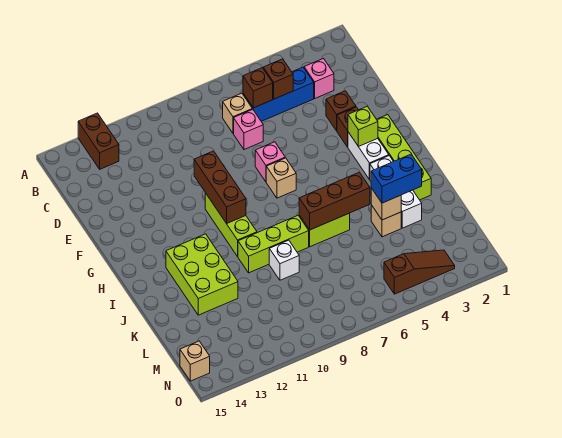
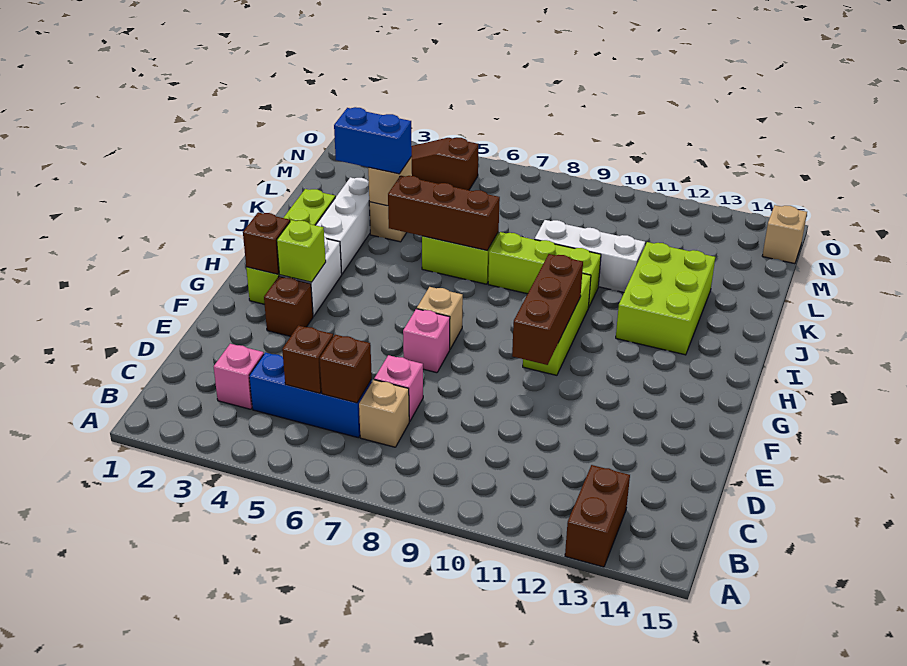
brown 1x1 brick [326,91,356,131] -> brown 1x1 brick moved to [243,212,290,274]
white 1x1 brick [269,240,299,280] -> white 1x3 brick [534,220,645,292]

